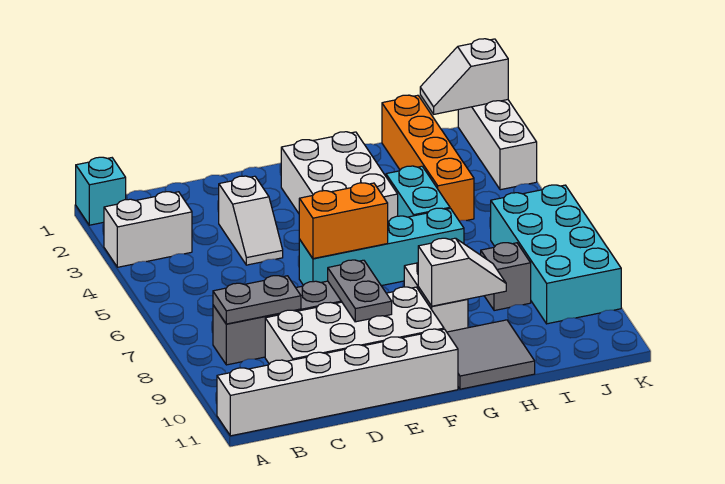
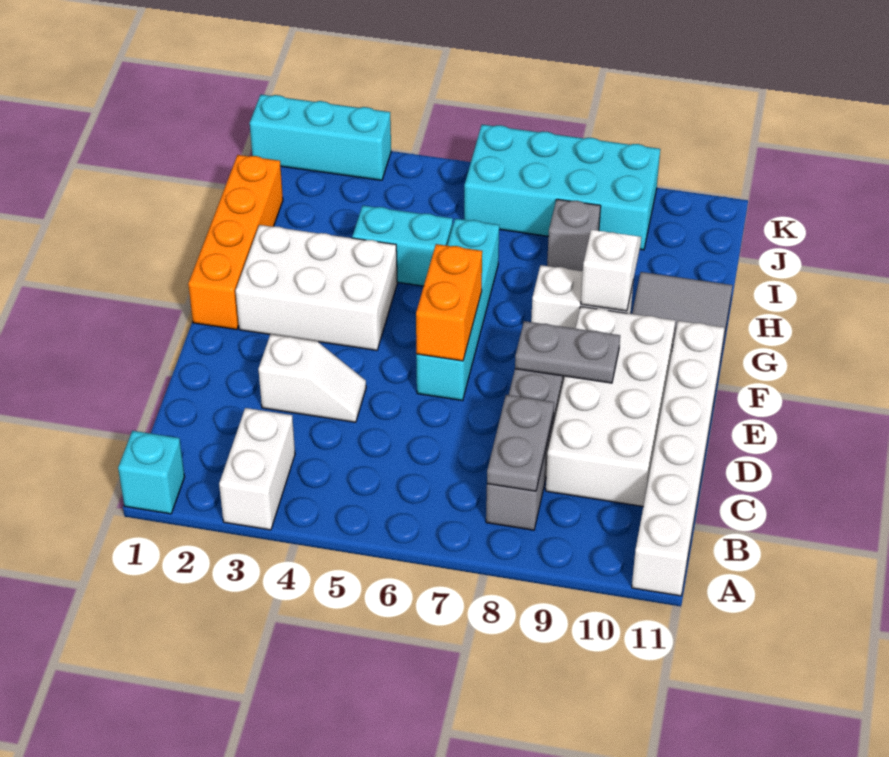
orange 1x4 brick [382,95,474,221] -> orange 1x4 brick turned to [188,155,283,330]
white 1x2 slope [420,39,508,114] -> none
white 1x3 brick [458,100,537,190] -> cyan 1x3 brick [250,95,391,180]

